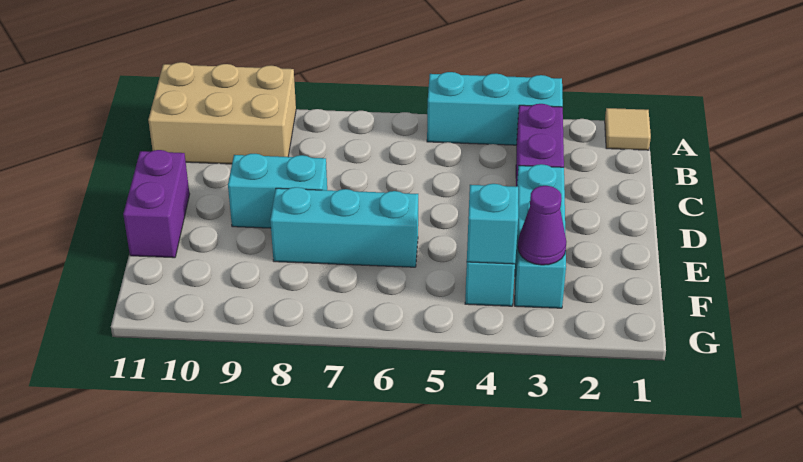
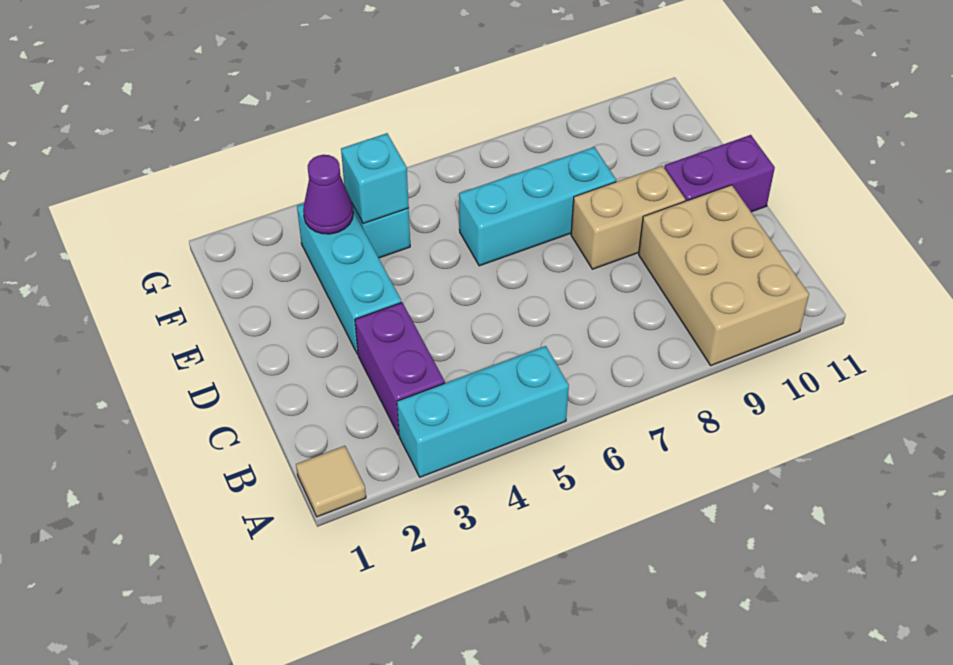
tan 2x3 brick [148,62,296,164] -> tan 2x3 brick turned to [639,185,809,365]
cyan 1x2 brick [228,154,327,228] -> tan 1x2 brick [571,166,685,269]
purple 1x2 brick [123,150,190,258] -> purple 1x2 brick turned to [664,135,775,212]

